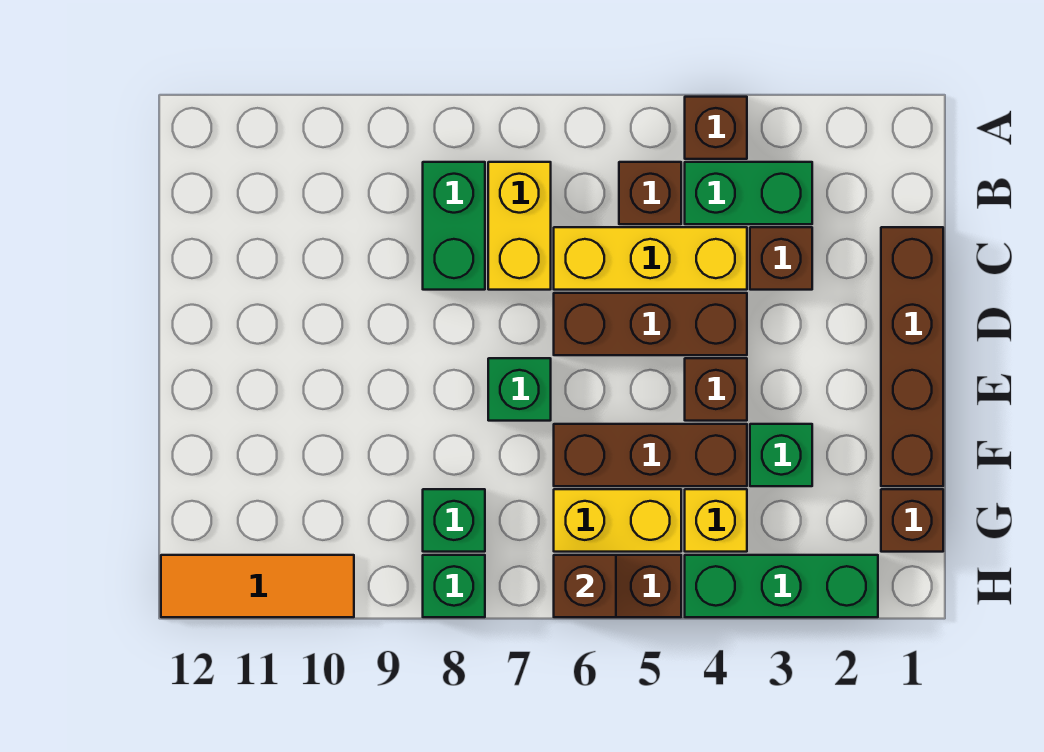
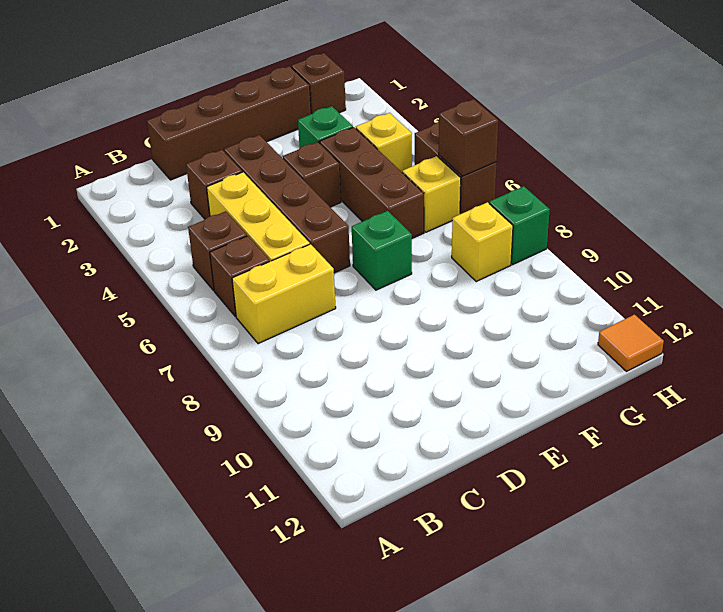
brown 1x1 brick [685,97,747,159] -> brown 1x1 brick moved to [210,236,270,317]
green 1x2 brick [685,162,812,224] -> none
green 1x2 brick [423,162,485,290] -> none
brown 1x3 brick [554,293,747,355] -> brown 1x4 brick [224,135,350,273]
yellow 1x2 brick [554,489,681,552] -> yellow 1x1 brick [402,156,461,232]
green 1x1 brick [423,489,485,552] -> yellow 1x1 brick [452,202,513,282]
green 1x3 brick [685,555,878,617] -> none
orange 1x3 tile [161,555,354,617] -> orange 1x1 tile [598,315,664,371]

